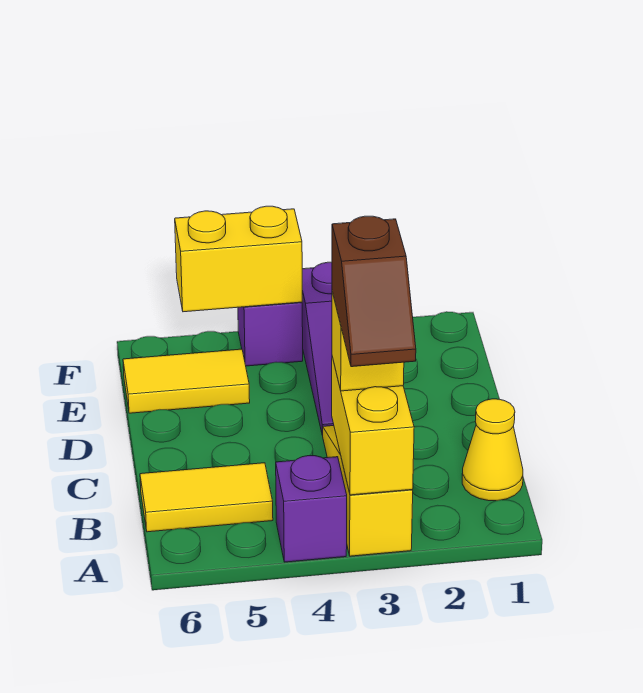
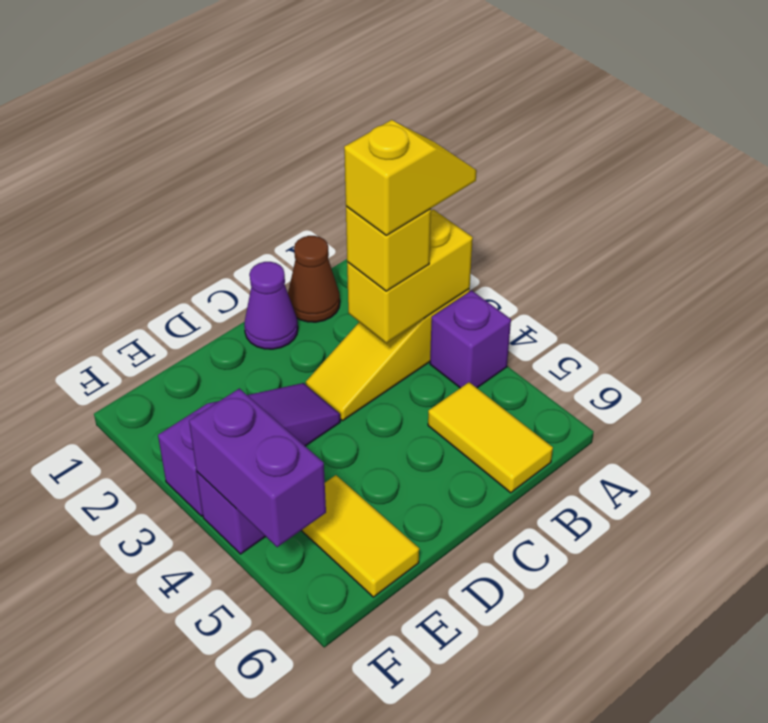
brown 1x2 slope [332,216,416,367] -> yellow 1x2 slope [344,120,477,235]
yellow 1x1 cone [462,399,523,501] -> brown 1x1 cone [288,236,340,322]
none -> purple 1x1 cone [244,262,298,349]
yellow 1x2 brick [175,206,302,312] -> purple 1x2 brick [189,389,326,547]

